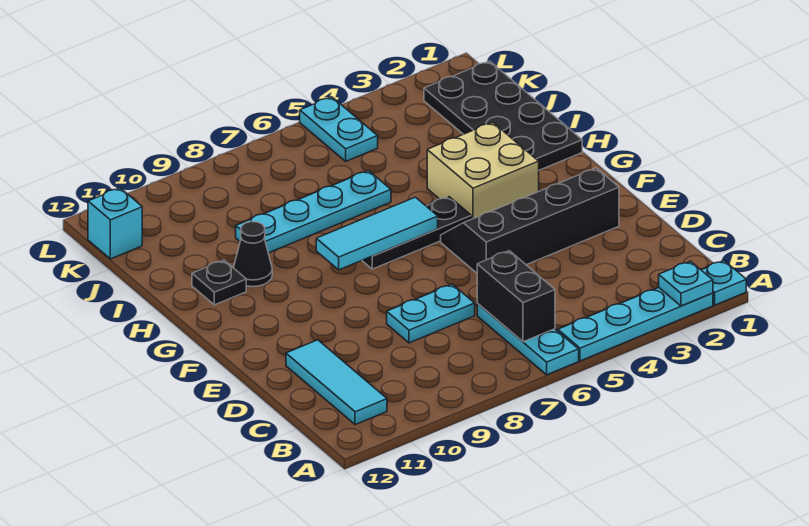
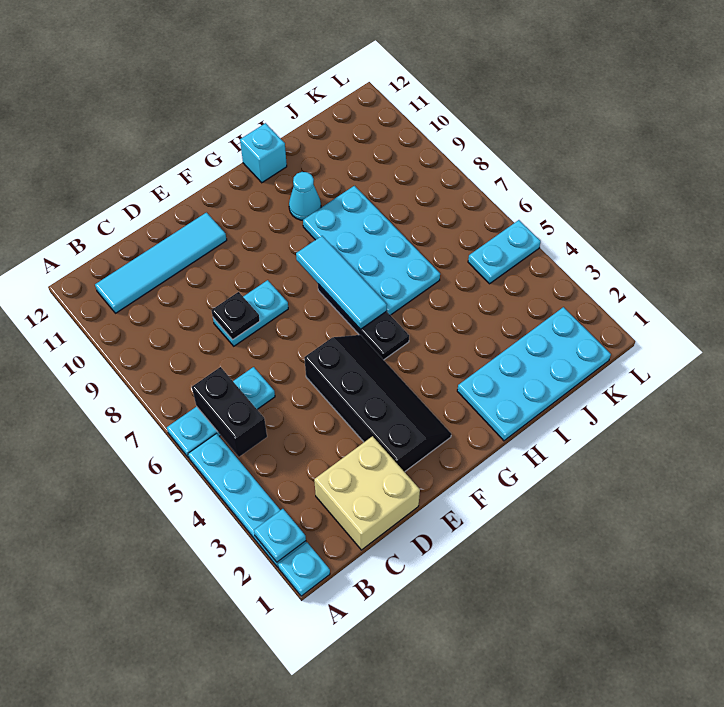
black 1x2 brick [477,251,555,342] -> black 1x2 brick turned to [192,367,267,457]
cyan 1x3 tile [286,340,387,425] -> cyan 1x4 tile [95,213,227,313]
cyan 1x2 plate [387,284,475,343] -> cyan 1x2 plate turned to [213,280,288,346]
tan 2x2 brick [427,122,539,219] -> tan 2x2 brick moved to [314,436,420,550]
black 2x4 plate [424,61,582,170] -> cyan 2x4 plate [457,307,611,441]
black 1x1 cone [234,222,272,287] -> cyan 1x1 cone [289,172,321,220]
black 1x1 plate [192,260,246,305] -> black 1x1 plate moved to [211,292,260,340]
cyan 1x4 plate [236,171,391,253] -> cyan 2x4 plate [303,186,440,315]
cyan 1x1 brick [88,188,142,259] -> cyan 1x1 brick moved to [240,123,287,183]

